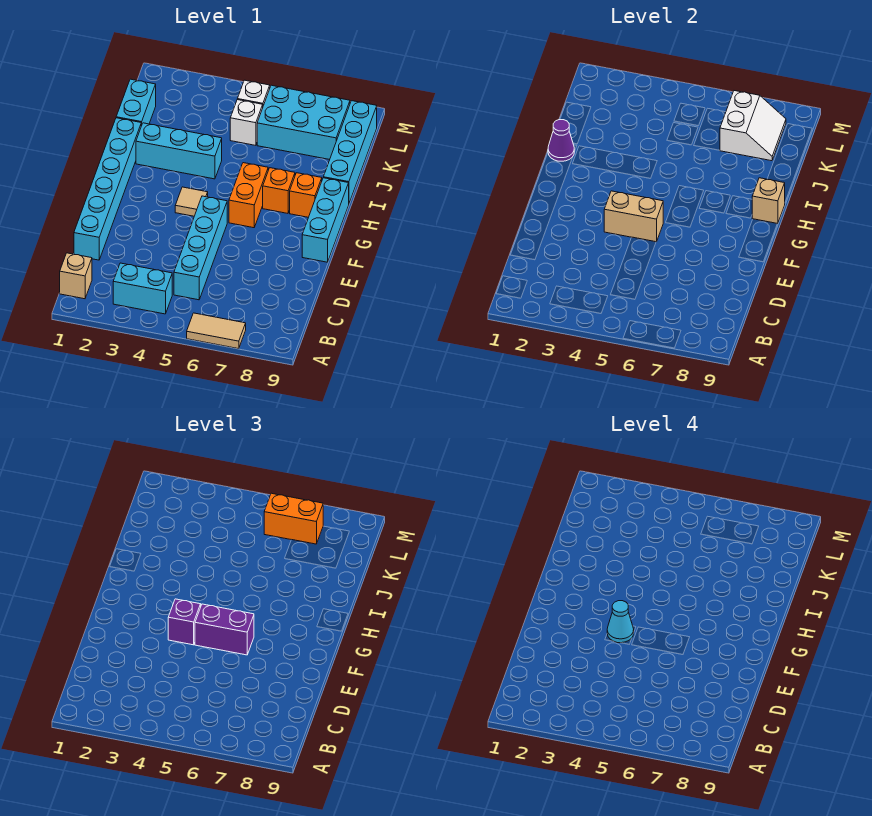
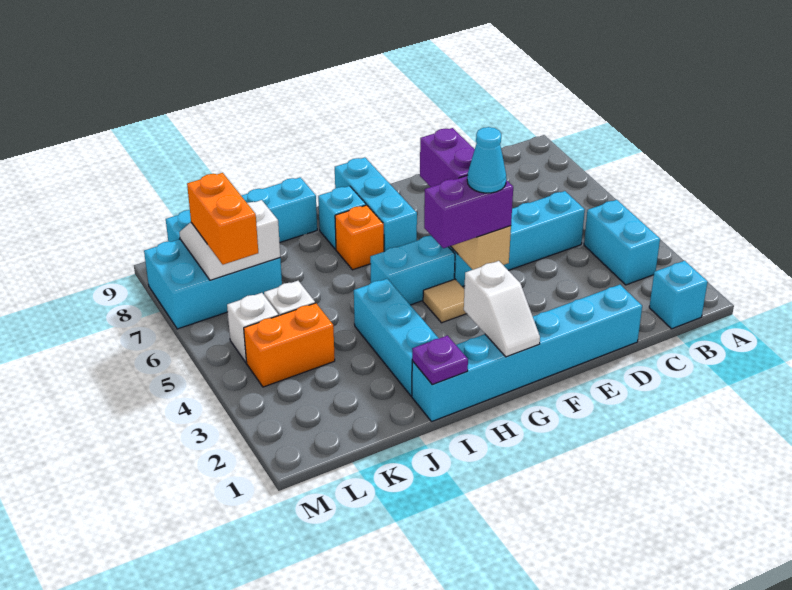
tan 1x2 tile [187,313,246,349] -> none
tan 1x1 brick [60,253,92,299] -> cyan 1x1 brick [649,261,708,329]
purple 1x1 brick [168,599,201,645] -> purple 1x2 brick [424,175,513,248]
cyan 1x3 brick [302,178,349,262] -> cyan 1x3 brick turned to [335,158,417,252]
none -> white 1x2 slope [464,261,540,357]
orange 1x2 brick [229,163,268,228] -> orange 1x2 brick moved to [244,303,335,387]
orange 1x1 brick [290,173,322,217] -> cyan 1x1 brick [318,186,366,249]
tan 1x1 brick [752,178,785,224] -> none
purple 1x1 cone [548,120,574,161] -> purple 1x1 plate [412,336,468,384]
cyan 1x2 brick [116,79,156,126] -> cyan 1x2 brick moved to [370,236,455,305]
cyan 2x3 brick [257,85,350,160] -> cyan 2x3 brick turned to [144,239,282,329]

